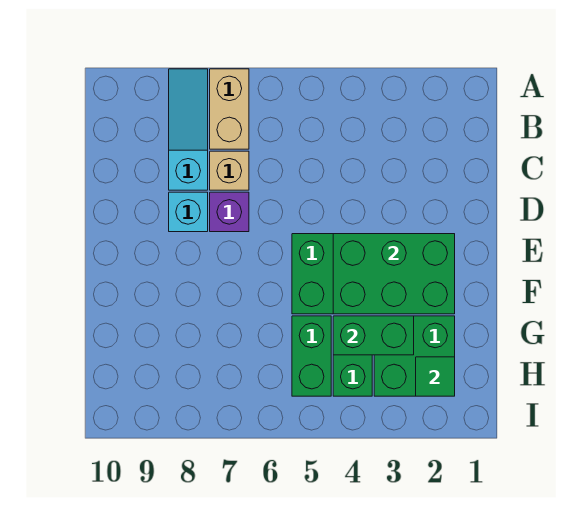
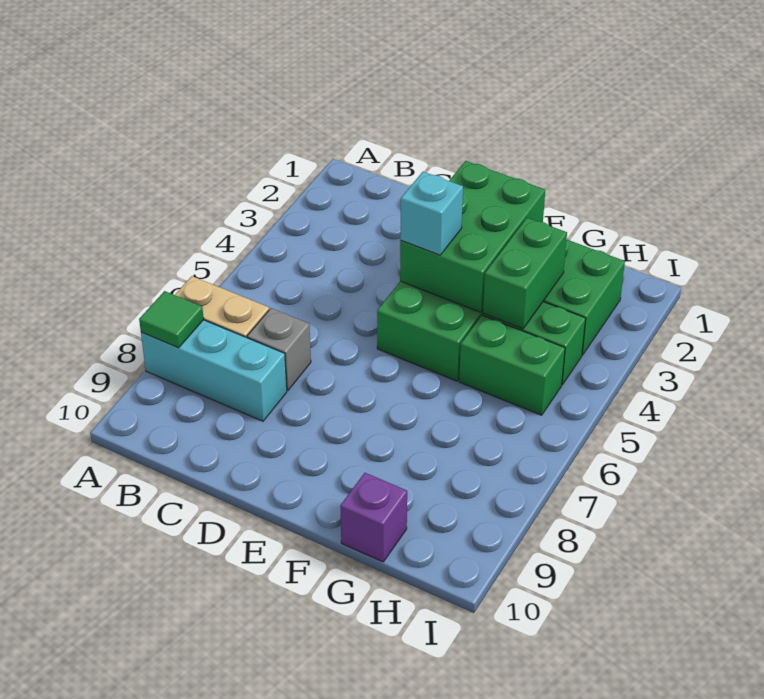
cyan 1x3 slope [169,69,208,190] -> cyan 1x3 brick [141,320,287,421]
tan 1x1 brick [210,151,249,190] -> grey 1x1 brick [247,308,311,391]
purple 1x1 brick [210,192,249,232] -> purple 1x1 brick moved to [340,473,407,562]
cyan 1x1 brick [169,192,208,232] -> cyan 1x1 brick moved to [400,172,463,255]
green 1x1 tile [416,357,455,396] -> green 1x1 tile moved to [139,291,204,348]

